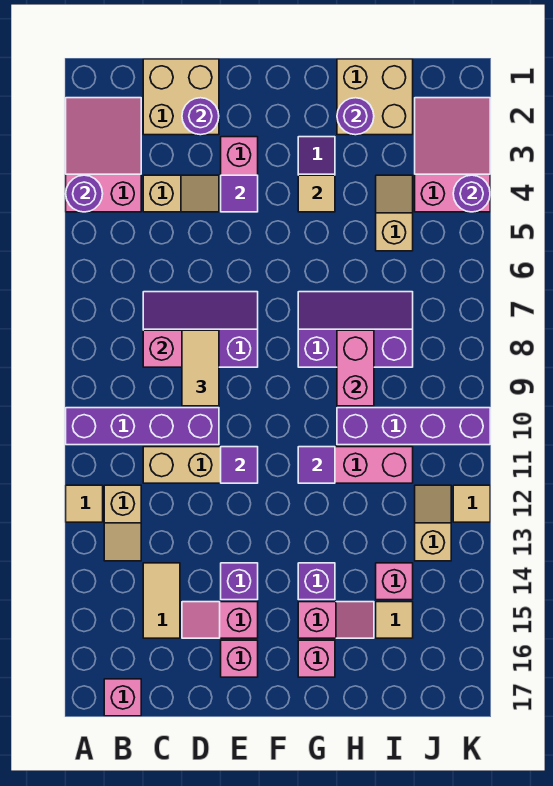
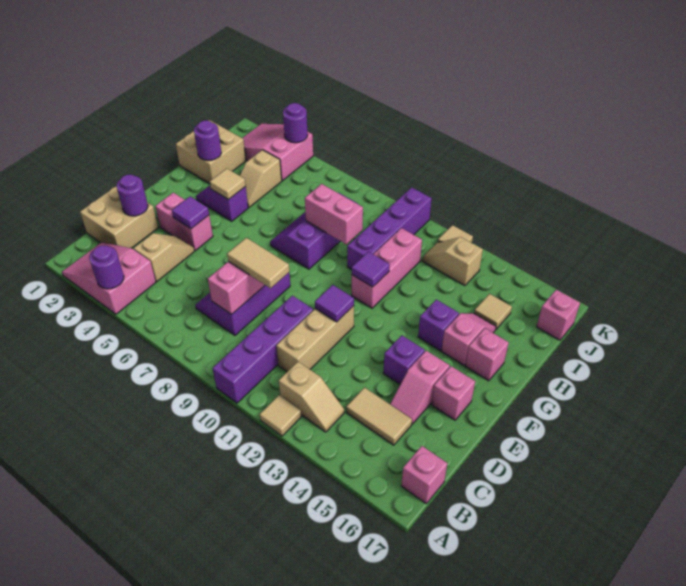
tan 1x2 slope [376,175,413,251] -> tan 1x2 slope turned to [240,150,282,207]
pink 1x1 brick [376,563,413,600] -> pink 1x1 brick moved to [537,290,580,340]

